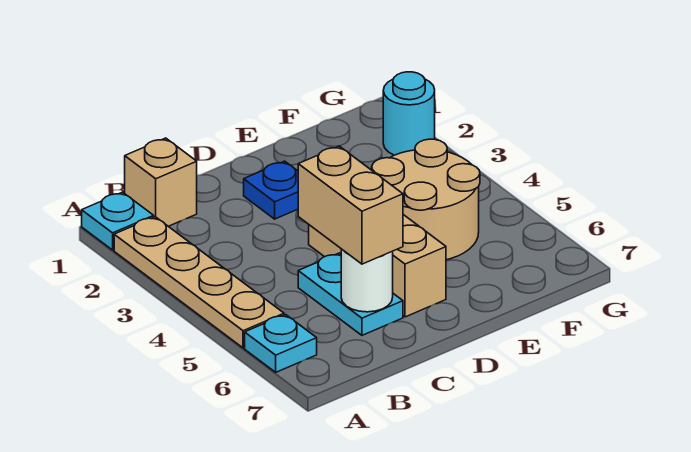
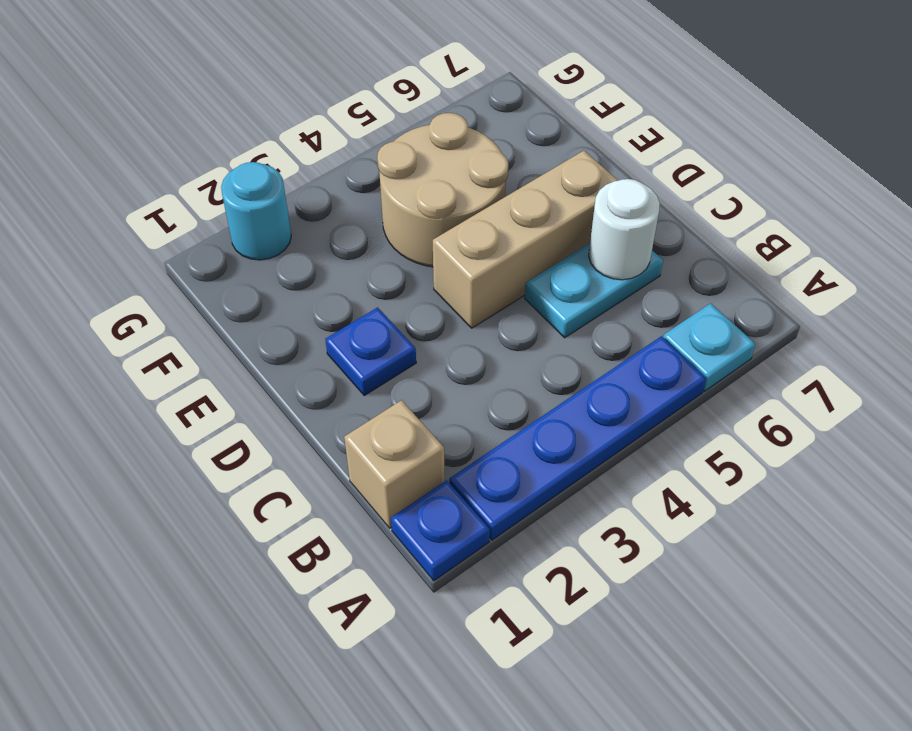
cyan 1x1 plate [82,192,154,250] -> blue 1x1 plate [391,480,490,581]
tan 1x4 plate [114,217,284,348] -> blue 1x4 plate [449,336,706,540]
tan 1x2 brick [298,146,403,264] -> none

